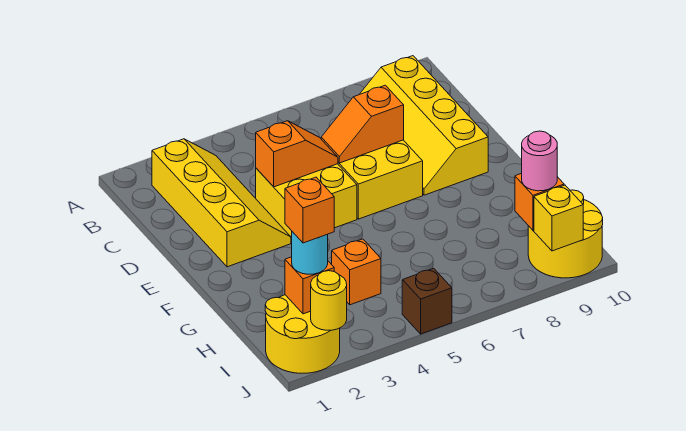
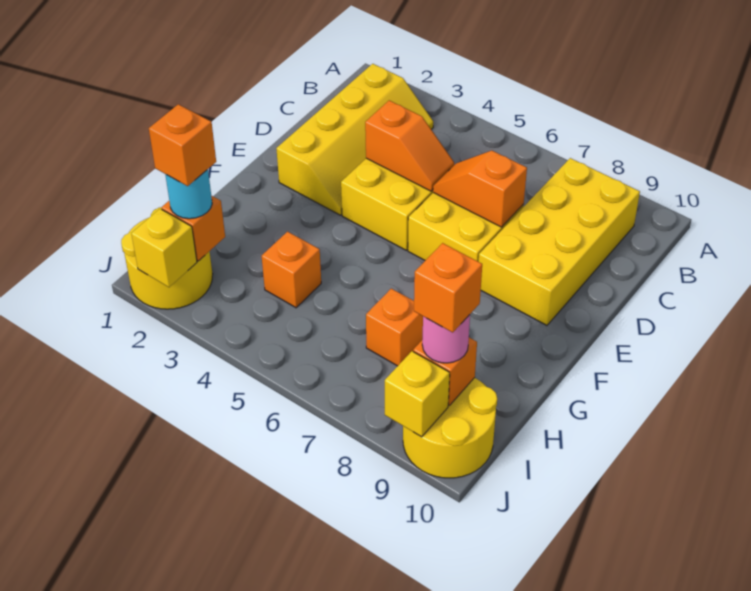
yellow 2x4 slope [360,56,488,195] -> yellow 2x4 brick [479,158,640,325]
none -> orange 1x1 brick [366,289,423,366]
none -> orange 1x1 brick [414,243,482,333]
yellow 1x1 round brick [311,271,347,330] -> yellow 1x1 brick [131,209,197,287]
brown 1x1 brick [402,268,452,334] -> none

